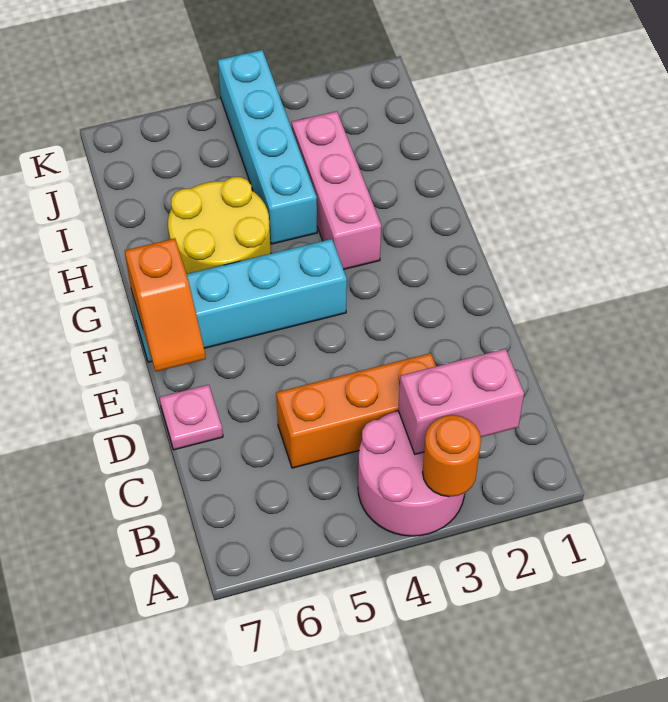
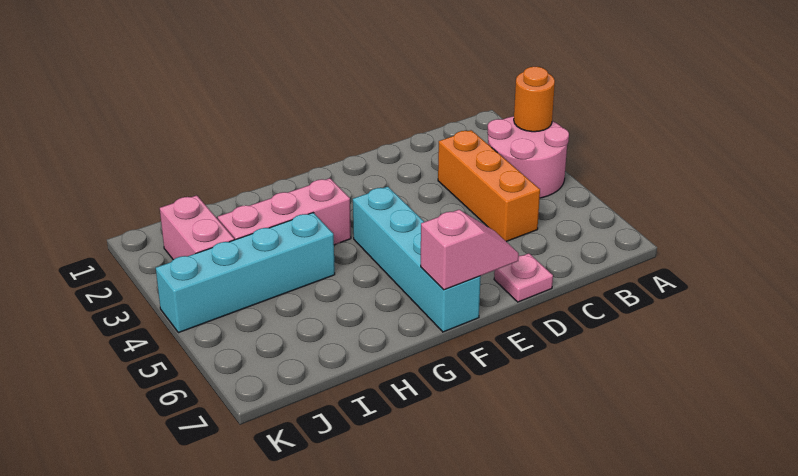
pink 1x2 brick [398,349,524,454] -> pink 1x2 brick moved to [160,195,234,260]
orange 1x2 slope [125,238,206,372] -> pink 1x2 slope [421,210,519,290]
yellow 2x2 round brick [168,177,271,274] -> none

